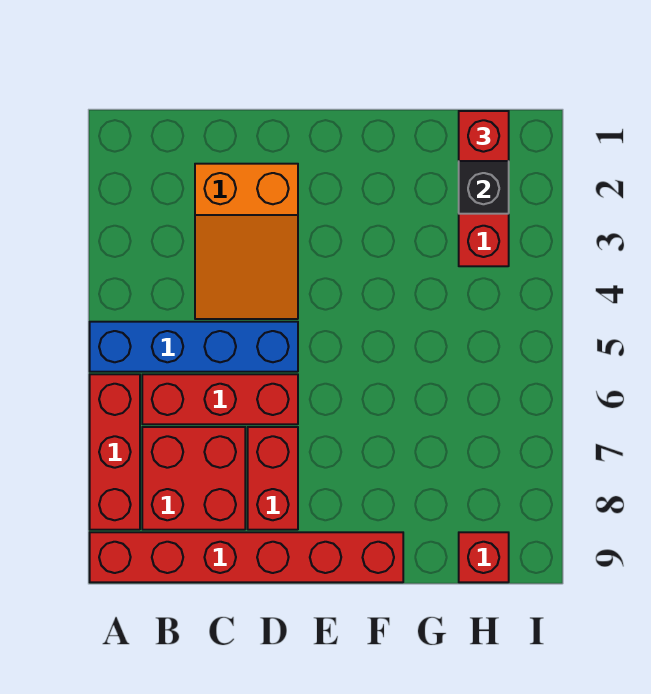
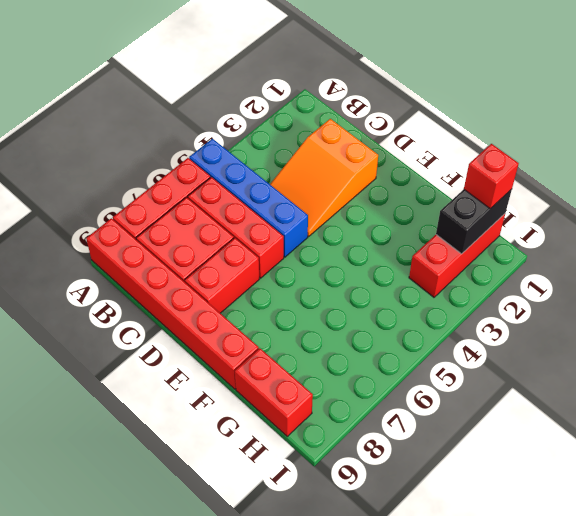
red 1x1 brick [459,532,509,582] -> red 1x2 brick [235,348,313,436]

